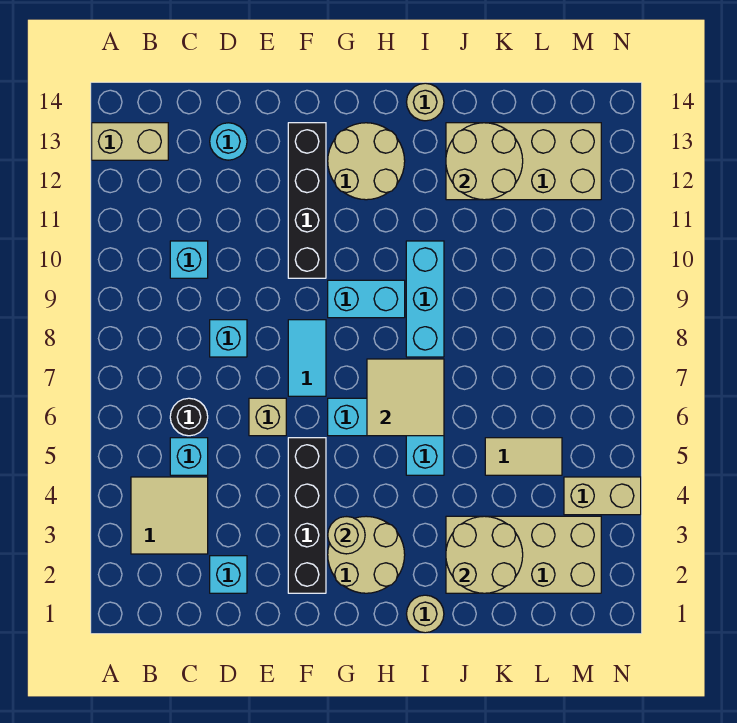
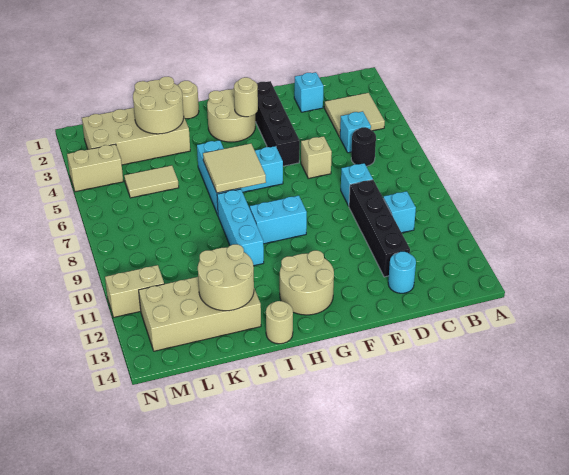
tan 1x2 brick [92,123,168,160] -> tan 1x2 brick moved to [105,265,164,317]
cyan 1x2 tile [288,320,326,396] -> none
black 1x4 brick [288,123,326,278] -> black 1x4 brick moved to [349,180,410,277]

